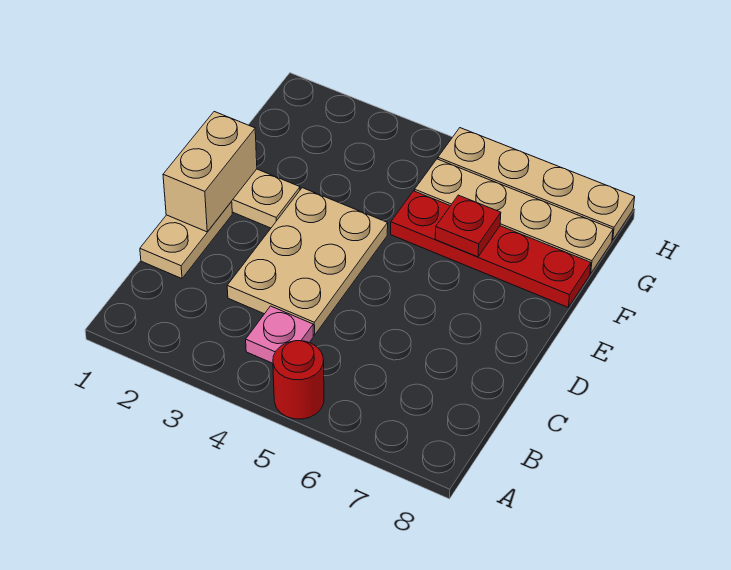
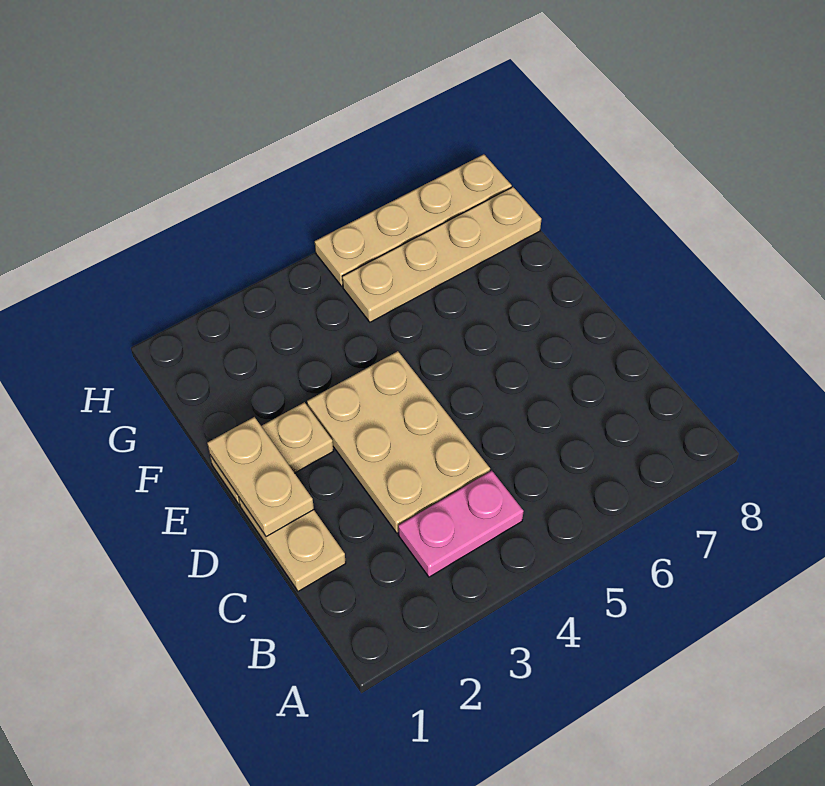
red 1x1 round brick [273,341,324,419] -> none
pink 1x1 plate [246,306,313,363] -> pink 1x2 plate [398,471,524,577]
tan 1x2 brick [163,112,257,232] -> tan 1x2 plate [207,417,314,537]
red 1x4 plate [391,191,591,307] -> none
red 1x1 plate [435,195,501,257] -> none

